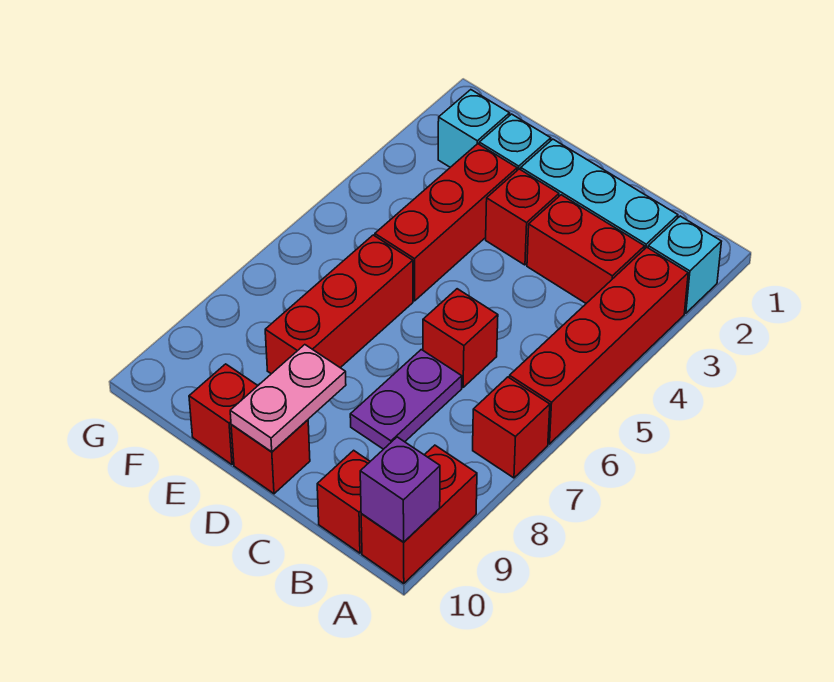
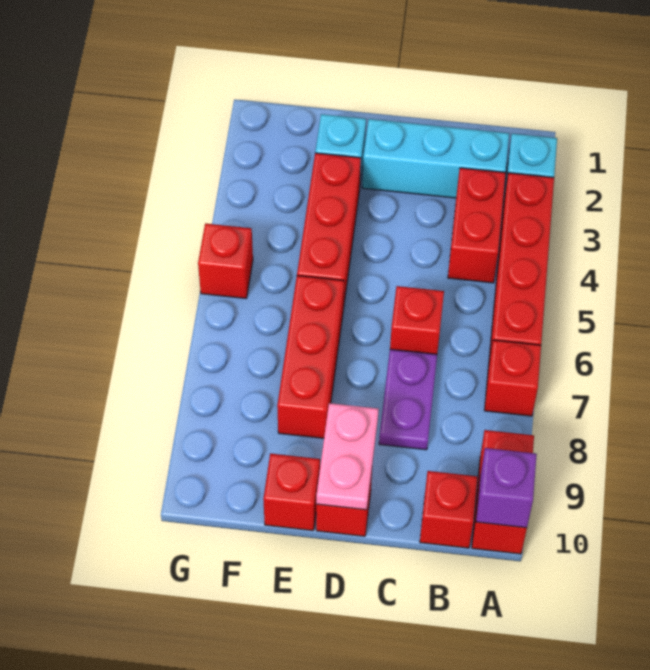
red 1x2 brick [527,195,645,303] -> red 1x2 brick turned to [448,168,506,283]
red 1x1 brick [486,169,559,265] -> red 1x1 brick moved to [198,223,253,298]
cyan 1x1 brick [438,90,510,167] -> none

